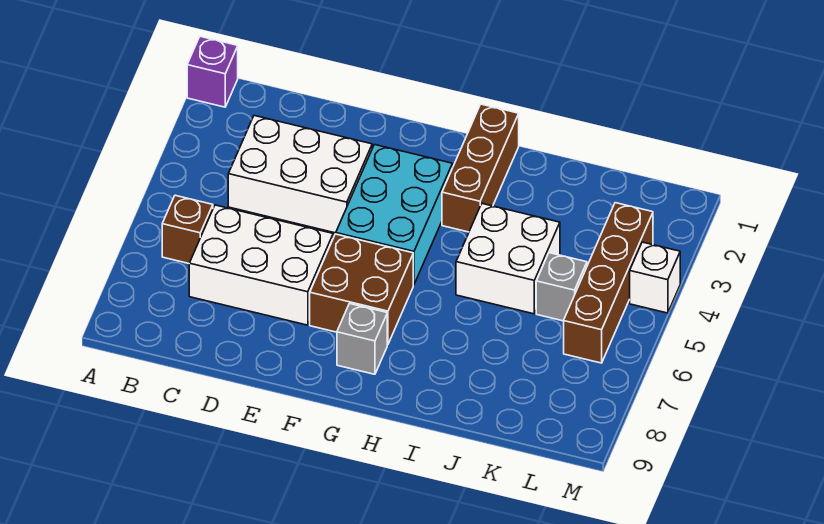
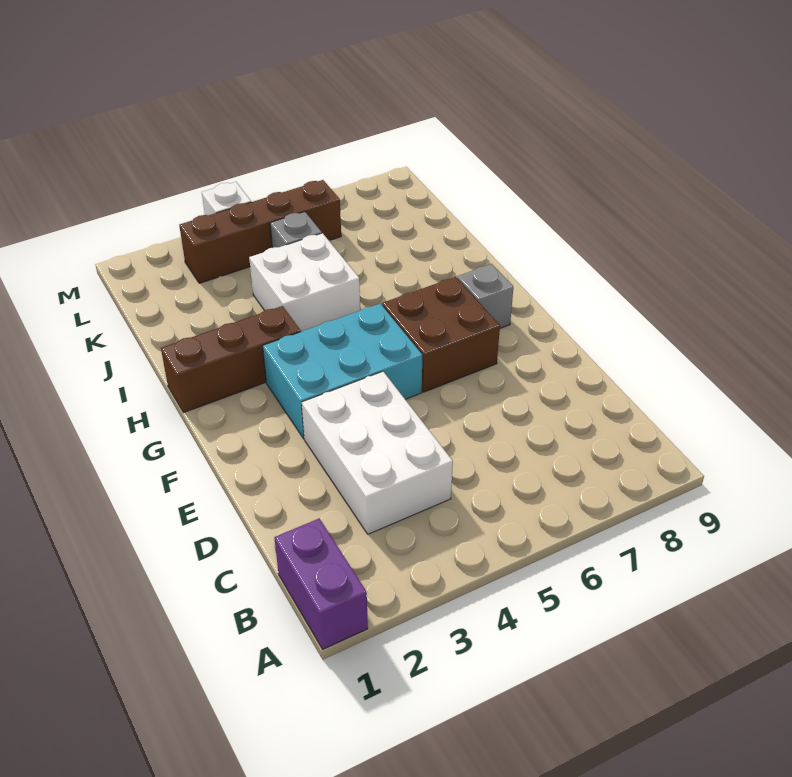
purple 1x1 brick [187,36,238,107] -> purple 1x2 brick [274,518,368,649]
brown 1x1 brick [162,195,213,263] -> none
white 2x3 brick [189,205,333,325] -> none

